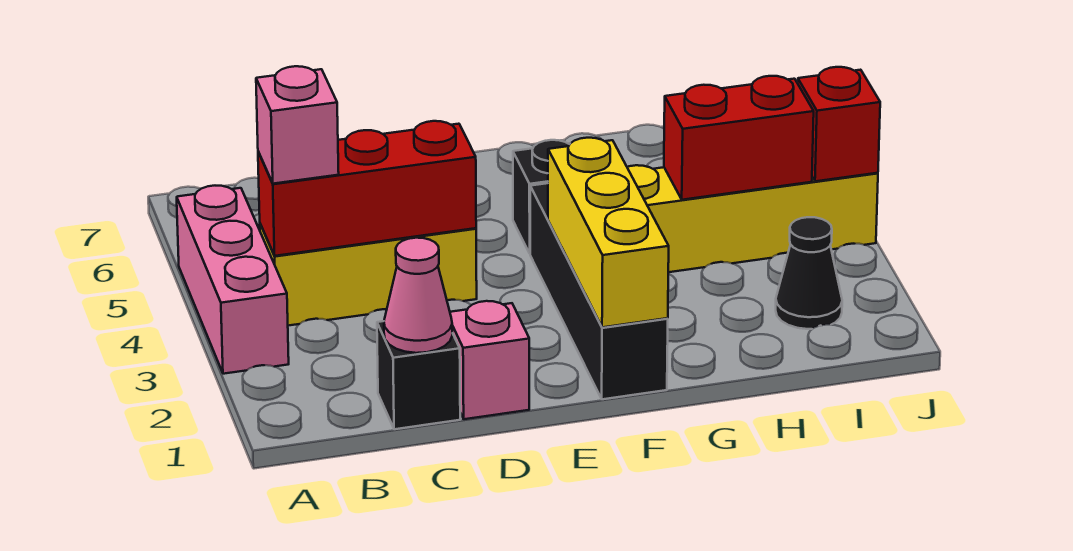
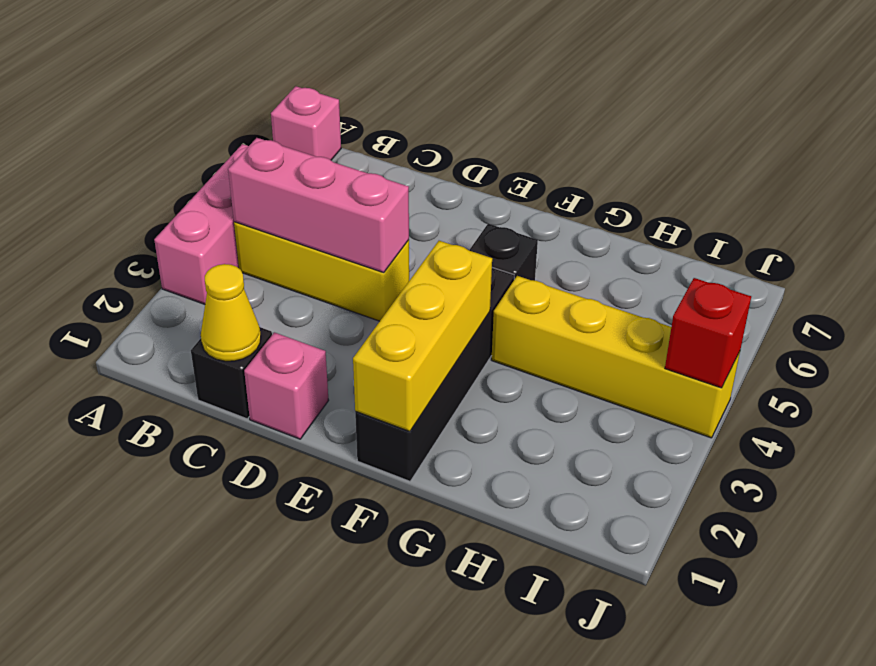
red 1x3 brick [258,121,476,256] -> pink 1x3 brick [228,138,409,273]
pink 1x1 brick [256,66,339,184] -> pink 1x1 brick moved to [271,86,341,160]
pink 1x1 cone [384,238,452,353] -> yellow 1x1 cone [201,264,261,361]
red 1x2 brick [664,76,814,200] -> none
black 1x1 cone [776,217,842,329] -> none

